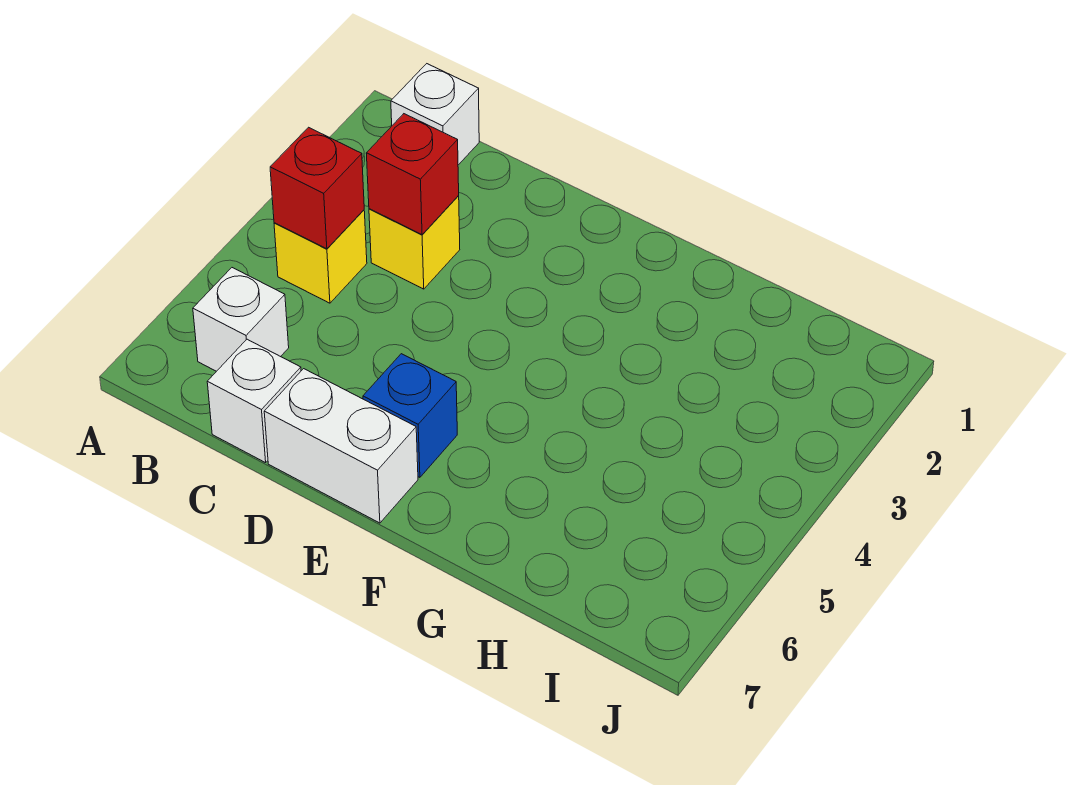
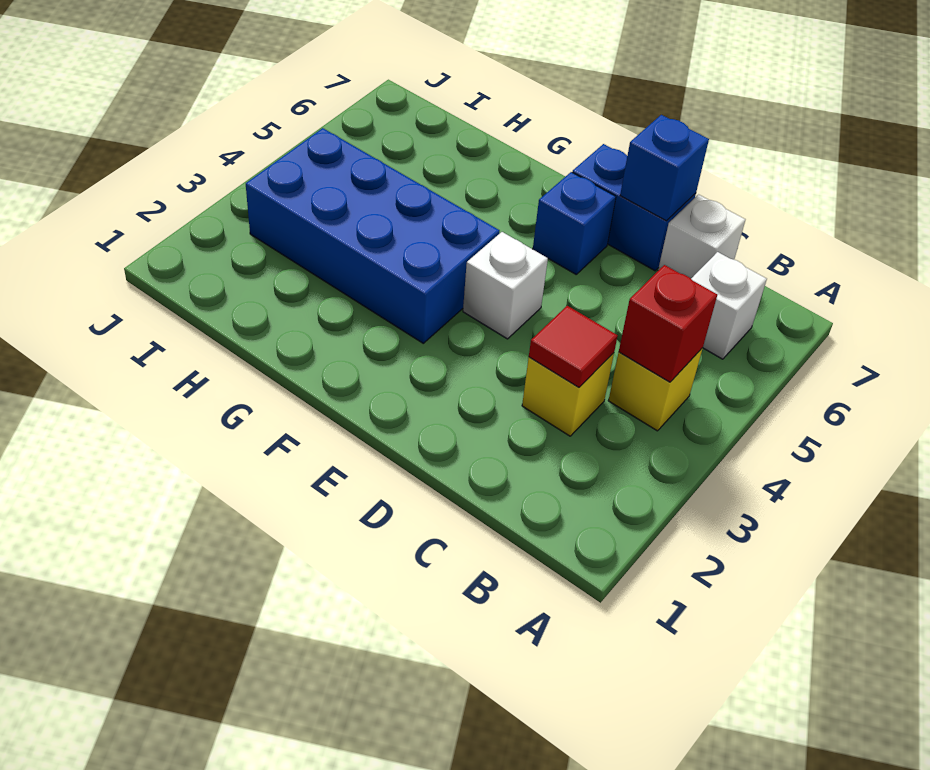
white 1x1 brick [391,64,479,165] -> white 1x1 brick moved to [463,232,548,339]
red 1x1 brick [366,114,459,235] -> red 1x1 tile [529,306,618,387]
white 1x2 brick [264,369,418,523] -> blue 1x2 brick [572,144,696,271]
none -> blue 1x1 brick [620,115,709,221]
none -> blue 2x4 brick [246,128,499,343]

